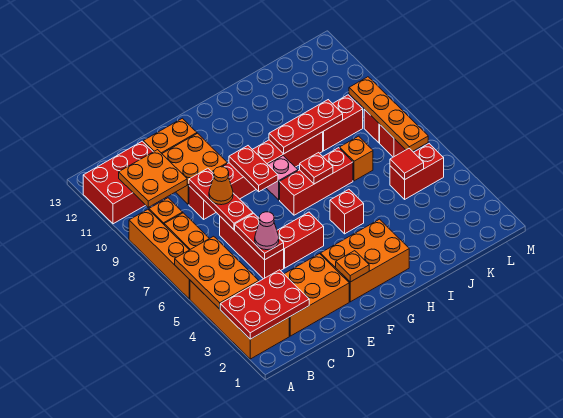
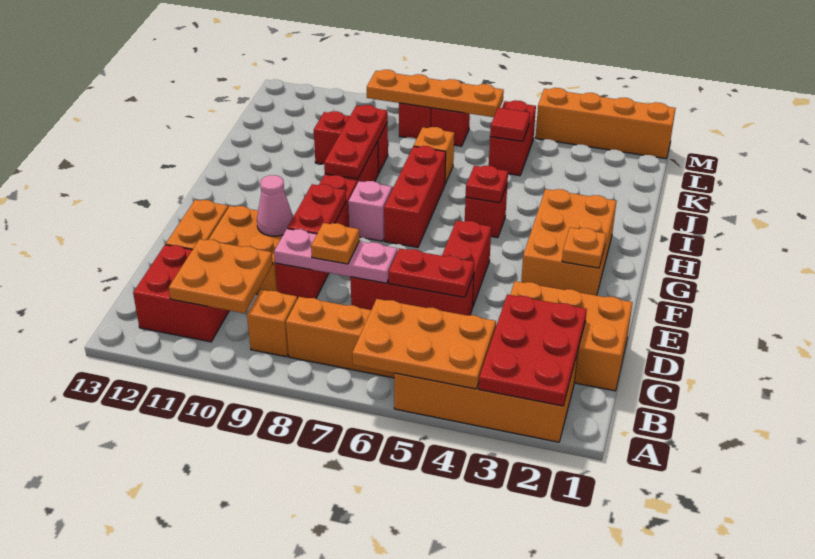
orange 1x4 brick [129,209,190,299] -> orange 1x4 brick moved to [536,88,676,159]
red 2x3 brick [83,141,153,224] -> red 2x2 brick [133,245,229,342]
orange 2x3 brick [284,254,349,336] -> orange 2x3 brick turned to [510,281,633,391]
pink 1x1 cone [255,212,279,250] -> pink 1x1 cone moved to [257,175,293,236]
red 1x3 plate [189,168,253,230] -> pink 1x3 plate [274,229,397,283]
orange 1x1 cone [209,167,233,205] -> orange 1x1 plate [311,223,360,264]
red 1x2 plate [229,146,278,192] -> red 1x2 plate turned to [287,184,346,234]
red 1x1 plate [300,153,333,184] -> red 1x1 plate moved to [466,166,508,203]
red 1x2 brick [323,95,363,151] -> red 1x2 brick turned to [314,111,388,173]

